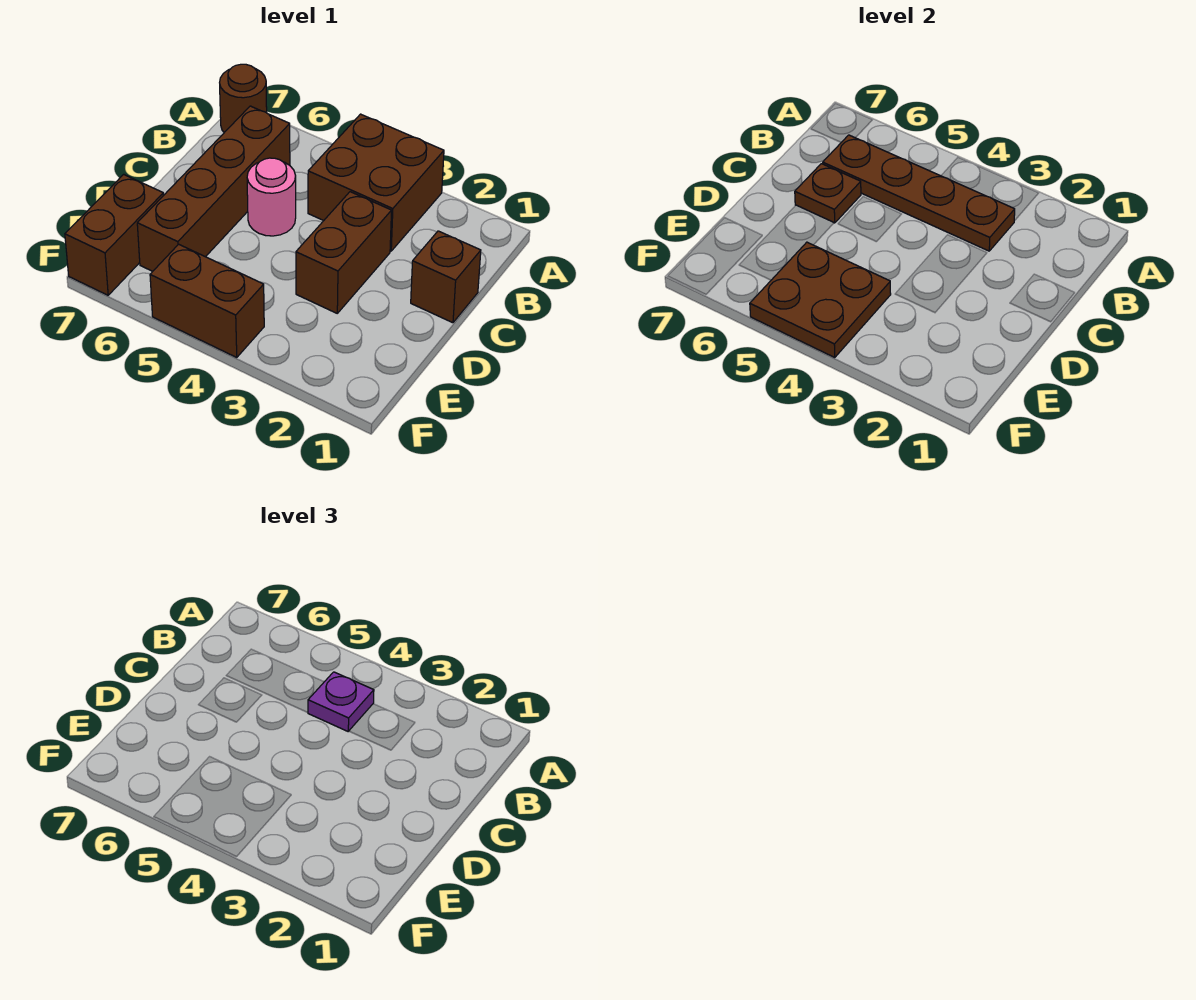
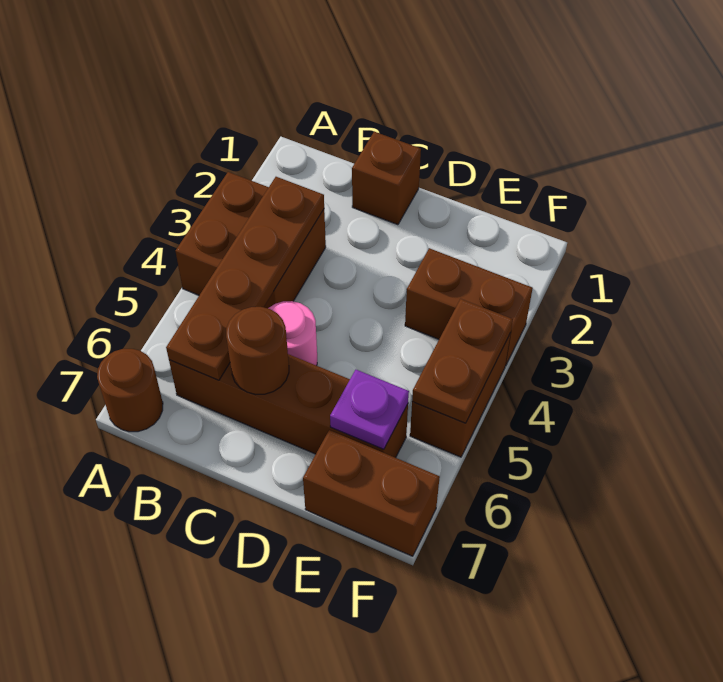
purple 1x1 plate [308,672,374,731] -> purple 1x1 plate moved to [330,370,409,449]
brown 1x2 brick [296,192,392,313] -> brown 1x2 brick moved to [405,248,533,366]
brown 1x1 plate [795,164,861,223] -> brown 1x1 round brick [226,307,289,394]
brown 2x2 plate [750,242,891,357] -> brown 1x2 plate [412,299,513,423]

